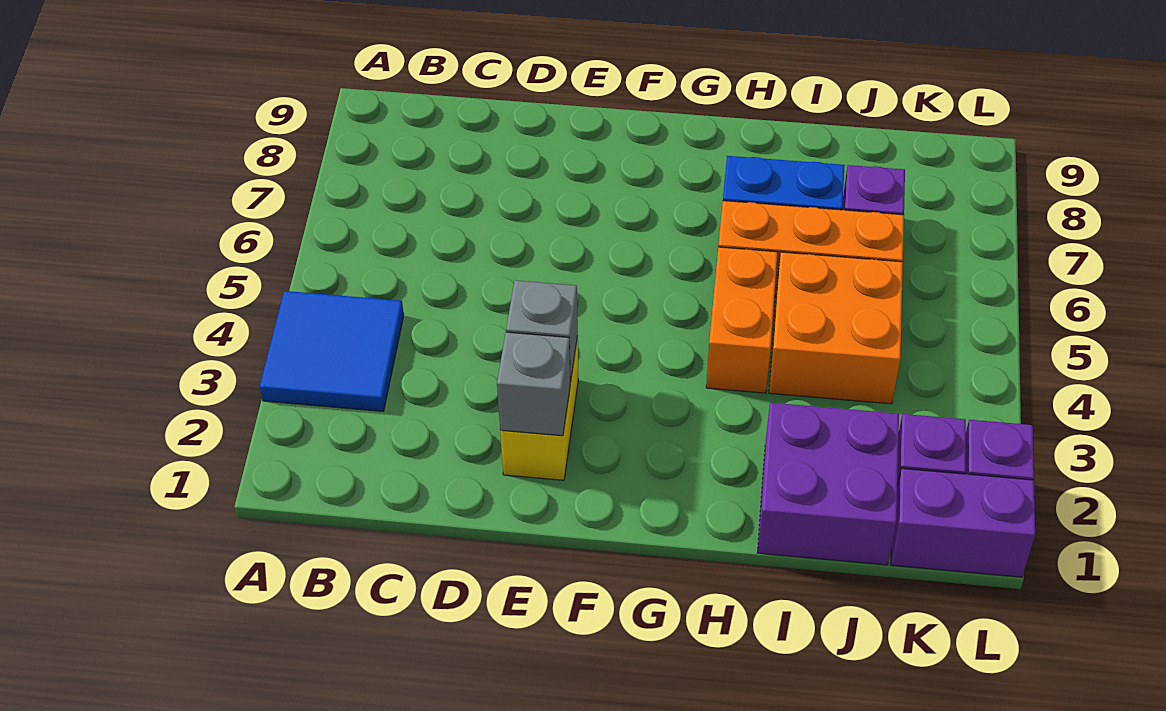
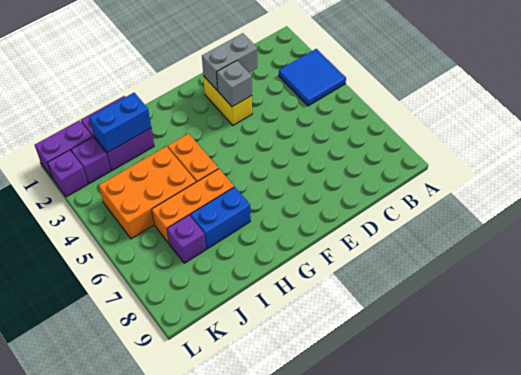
grey 1x1 brick [497,332,571,436] -> grey 1x2 brick [202,33,257,90]
none -> blue 1x2 brick [89,93,151,153]
orange 2x2 brick [769,252,903,404] -> orange 2x3 brick [99,146,196,239]

